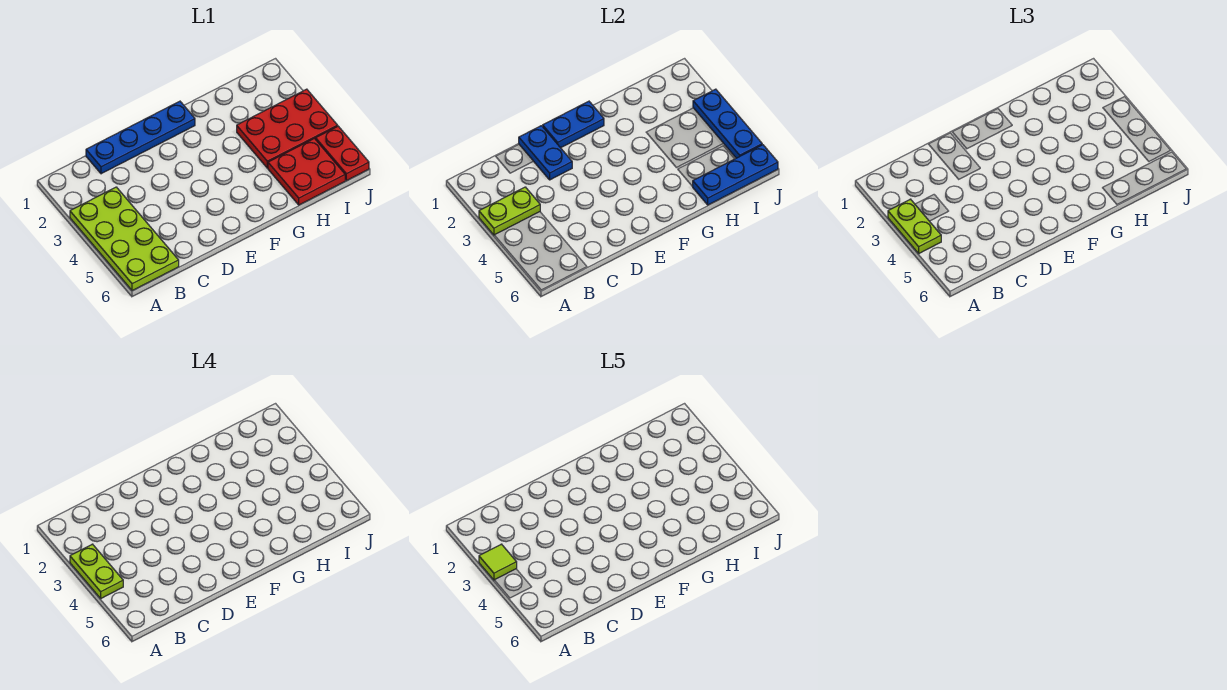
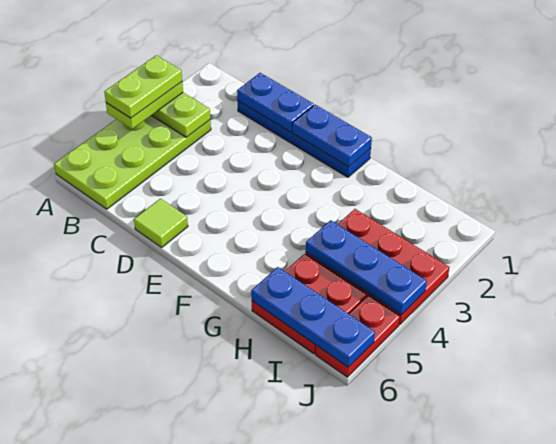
lime 1x1 tile [479,544,517,580] -> lime 1x1 tile moved to [134,199,188,247]
blue 1x2 plate [519,126,572,180] -> blue 1x2 plate turned to [237,73,314,132]
blue 1x3 plate [693,89,762,158] -> blue 1x3 plate turned to [306,220,427,315]

